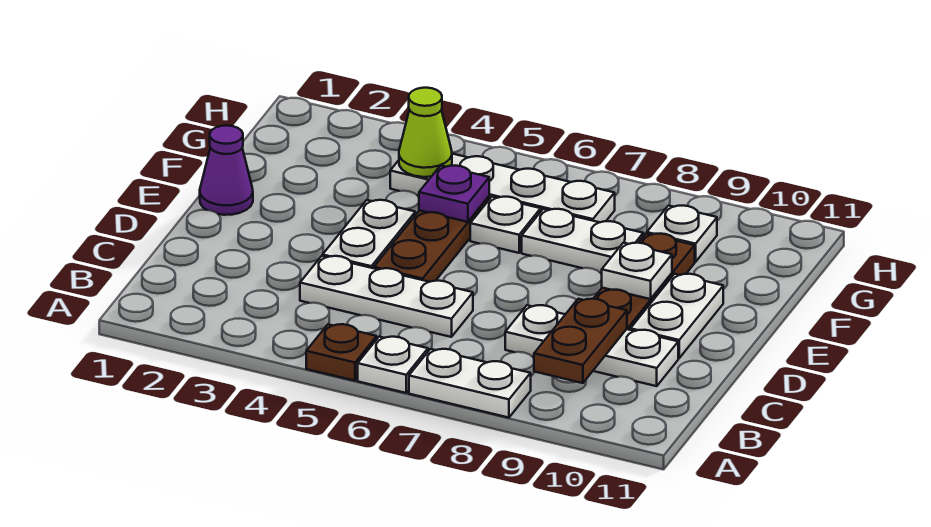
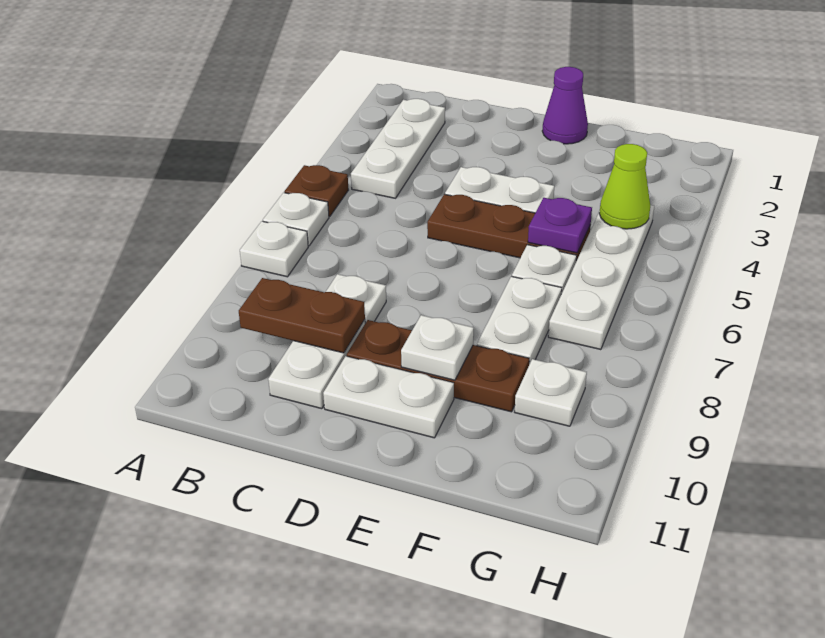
white 1x2 plate [409,349,531,418] -> white 1x1 plate [240,221,308,277]
white 1x3 plate [300,256,473,337] -> white 1x3 plate moved to [351,99,445,198]

